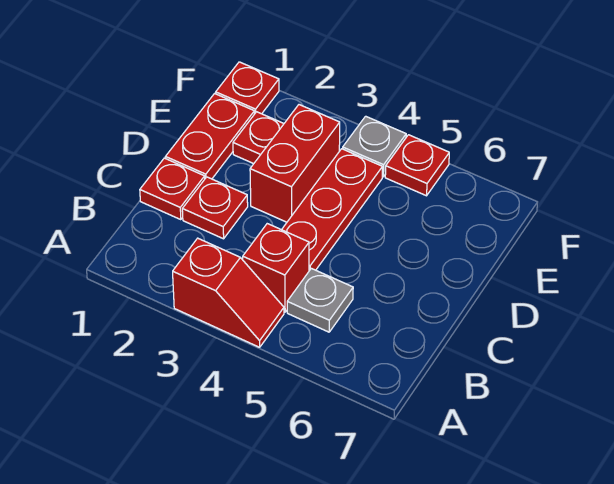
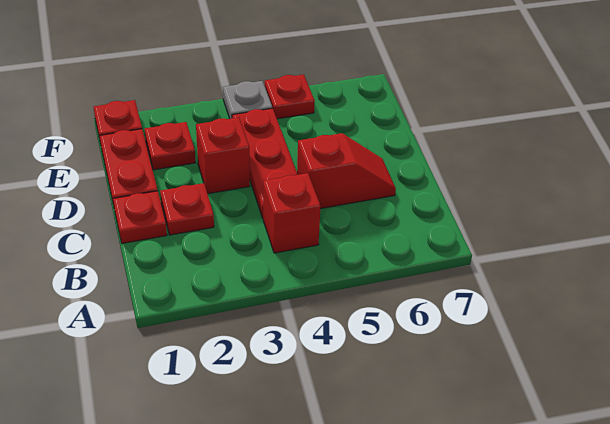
red 1x2 slope [173,238,284,347] -> red 1x2 slope moved to [297,133,396,209]
grey 1x1 plate [287,268,353,332] -> none
red 1x2 brick [250,105,340,222] -> red 1x1 brick [196,117,250,194]

